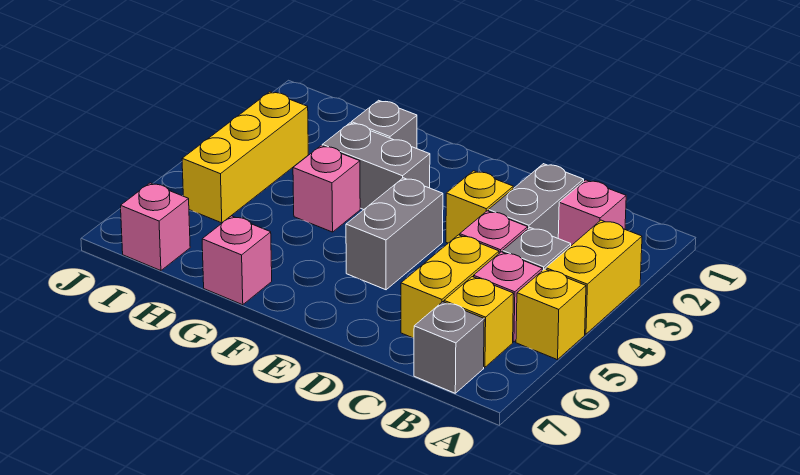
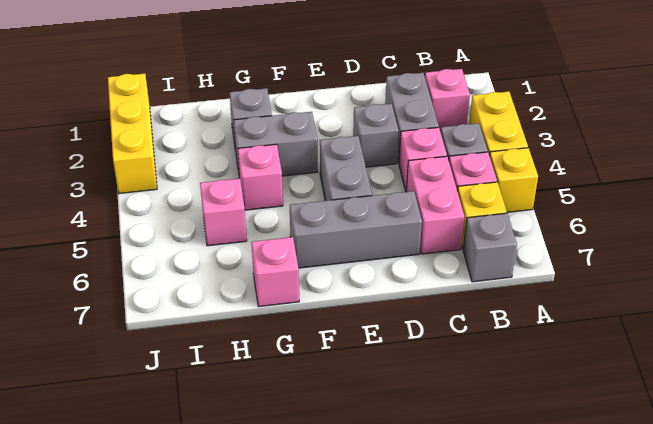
yellow 1x2 brick [401,235,499,338] -> pink 1x2 brick [406,156,465,254]
yellow 1x1 brick [446,171,513,243] -> grey 1x1 brick [353,104,399,167]
none -> grey 1x3 brick [290,191,422,268]
yellow 1x3 brick [182,92,308,223] -> yellow 1x3 brick moved to [108,74,157,194]
pink 1x1 brick [121,183,190,271] -> pink 1x1 brick moved to [200,179,247,246]

